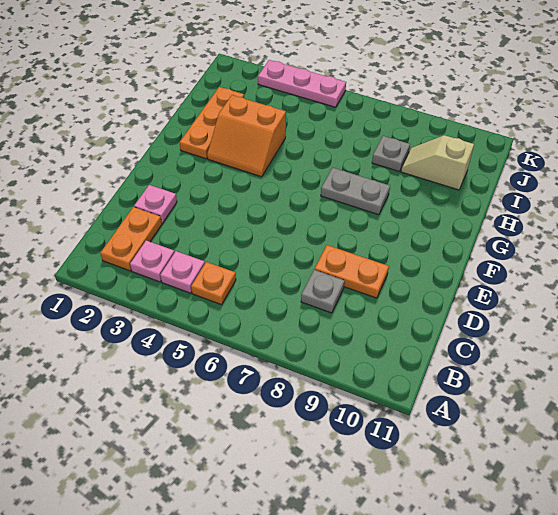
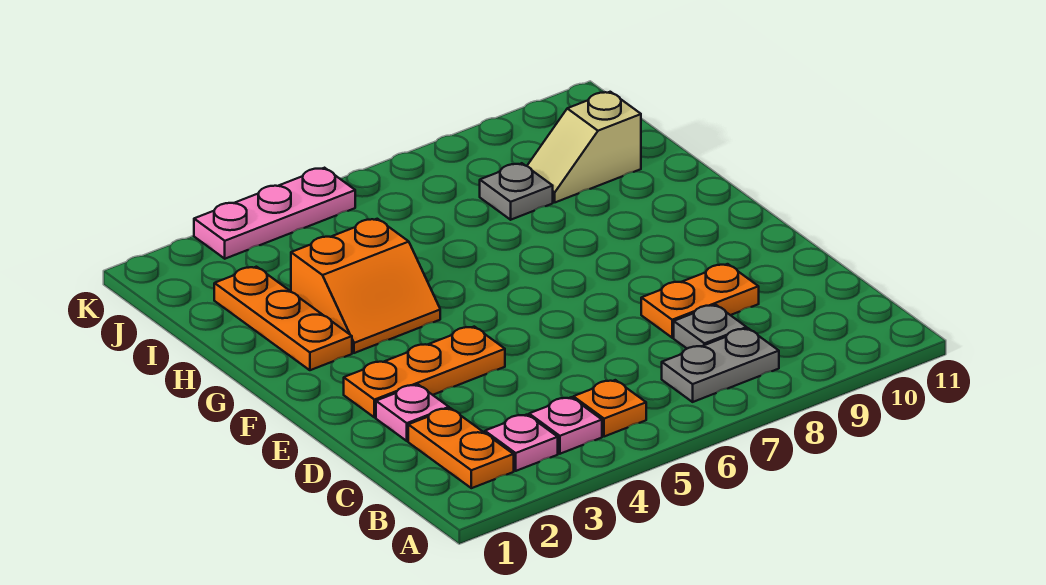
none -> orange 1x3 plate [344,327,505,418]
grey 1x2 plate [321,168,390,215] -> grey 1x2 plate moved to [662,328,779,402]

